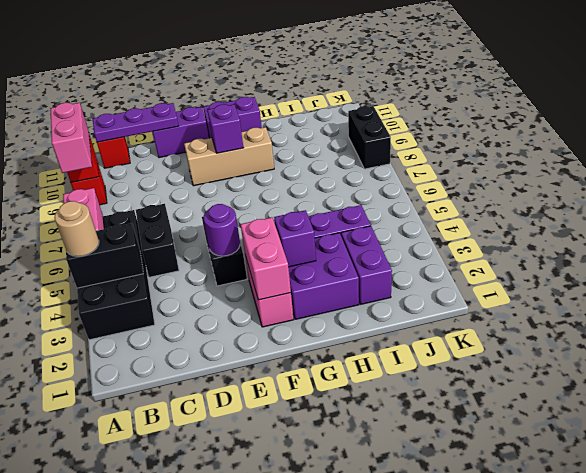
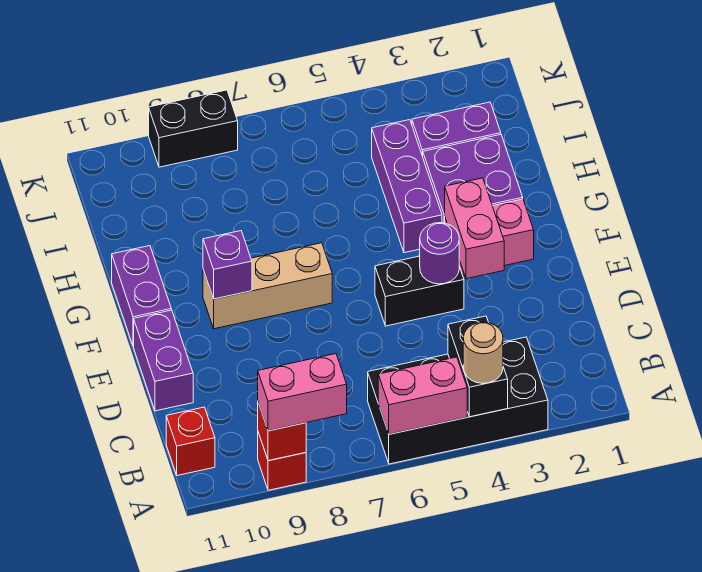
purple 1x3 plate [93,103,179,142] -> none
black 1x2 brick [136,204,179,277] -> none
tan 1x3 brick [184,127,274,186] -> tan 1x3 brick turned to [203,243,332,329]
pink 1x2 brick [241,217,291,300] -> pink 1x2 brick turned to [445,178,504,279]
purple 1x1 brick [274,210,316,267] -> none

